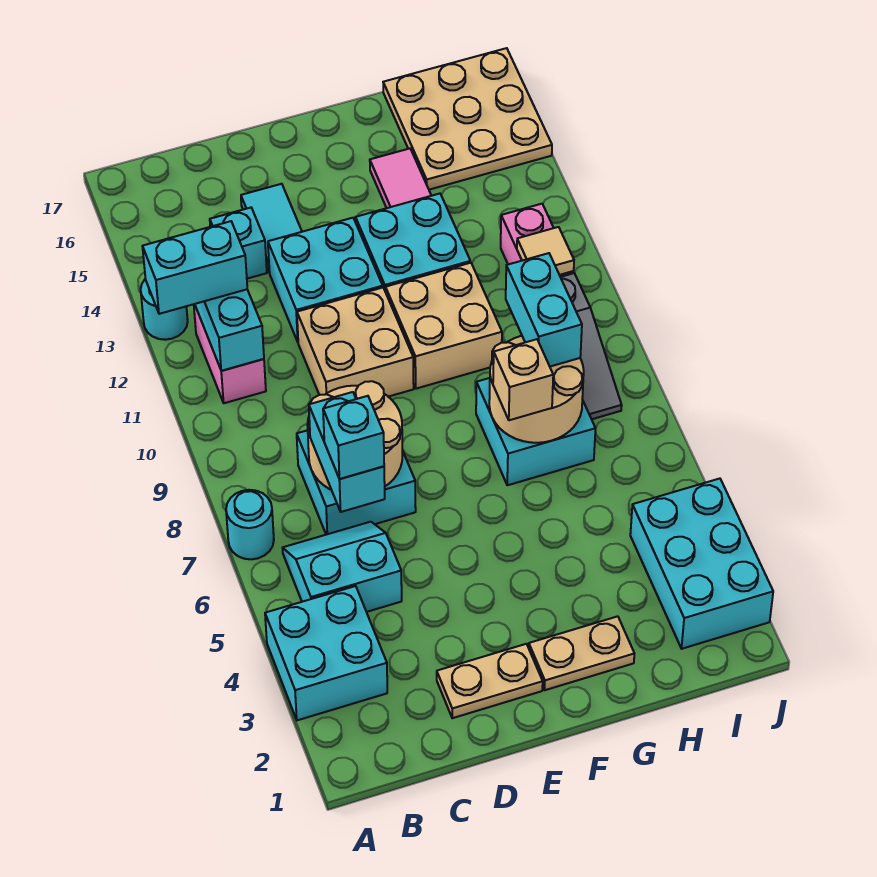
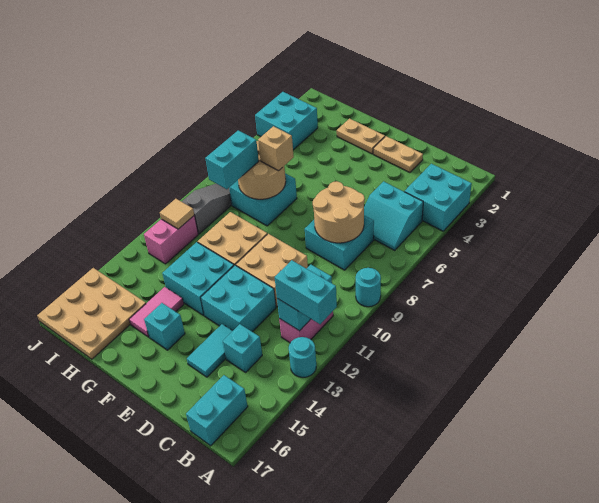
cyan 1x1 round brick [226,490,274,559] -> cyan 1x1 round brick moved to [356,268,381,307]
cyan 1x2 brick [309,392,385,512] -> cyan 1x2 brick moved to [186,375,248,446]
cyan 1x1 brick [323,396,384,479] -> cyan 1x1 brick moved to [144,303,185,350]
cyan 2x3 brick [630,479,773,649] -> cyan 2x2 brick [255,92,318,150]

